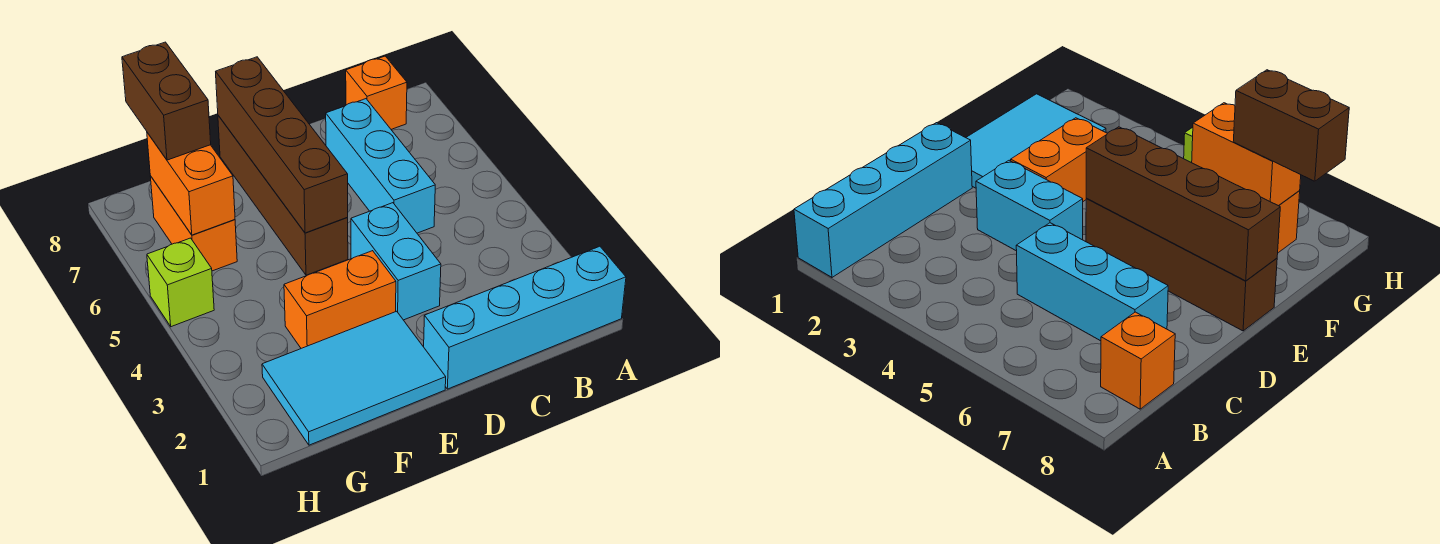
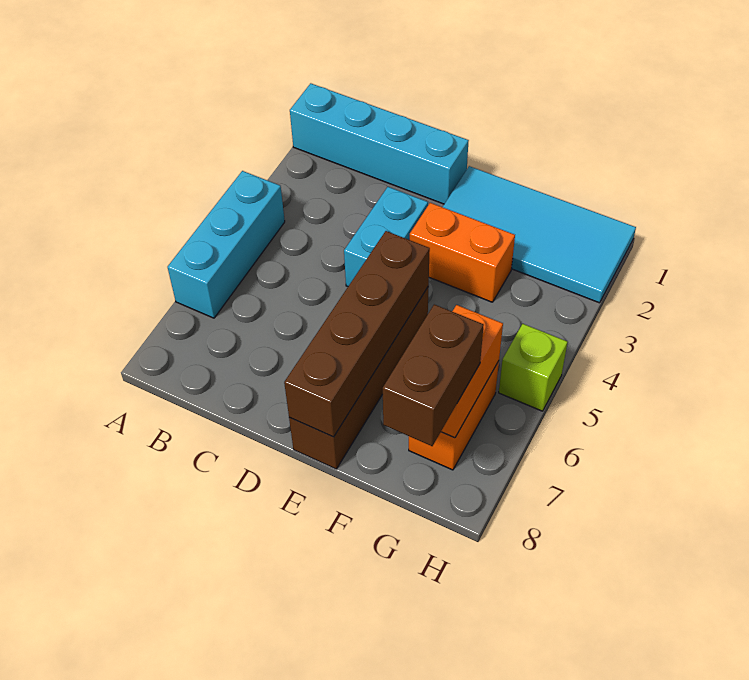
orange 1x1 brick [346,56,407,129] -> none
cyan 1x3 brick [326,99,435,233] -> cyan 1x3 brick moved to [168,171,285,318]
cyan 2x3 tile [262,311,446,445] -> cyan 2x4 tile [443,166,636,303]

